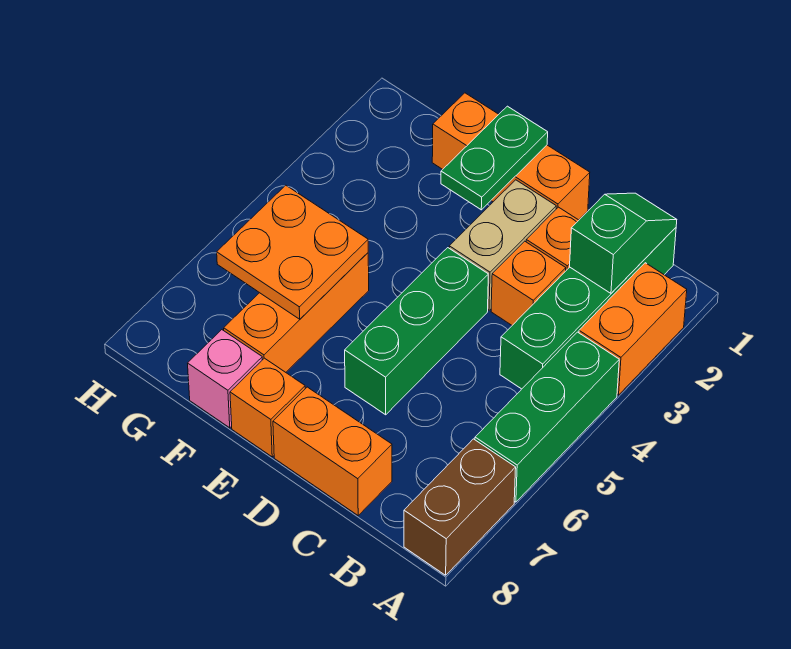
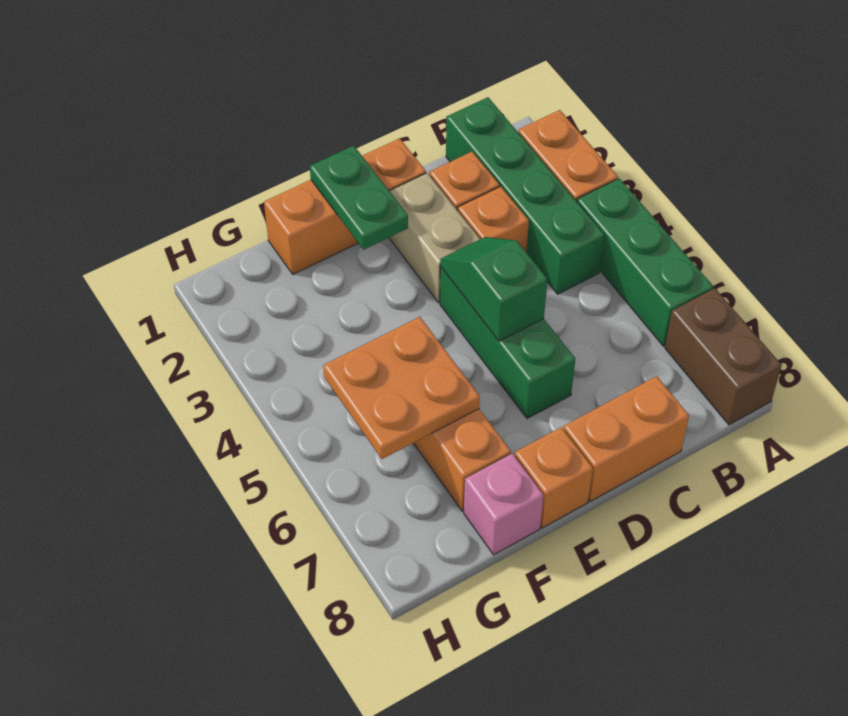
green 1x2 slope [570,193,677,293] -> green 1x2 slope moved to [440,237,547,341]

